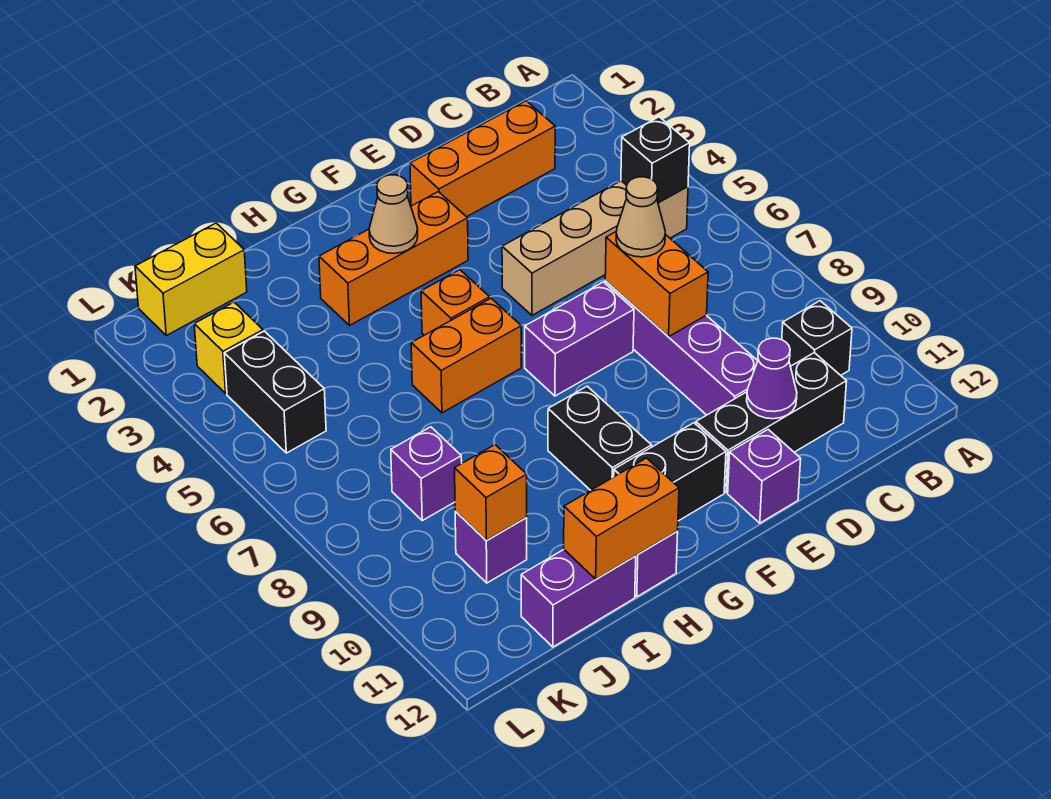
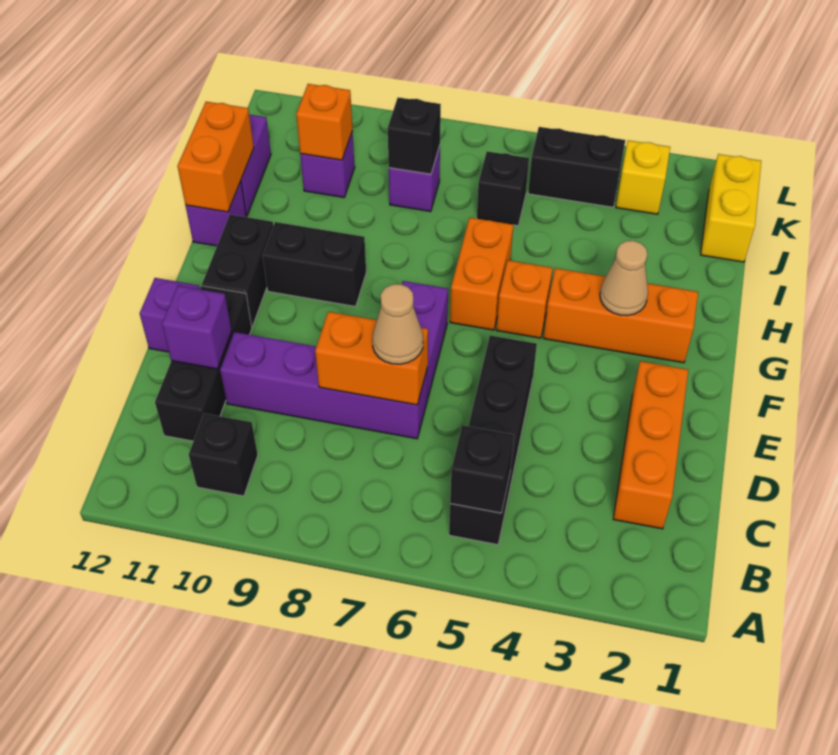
tan 1x4 brick [502,181,688,315] -> black 1x4 brick [449,335,537,545]
purple 1x1 cone [747,338,797,419] -> purple 1x1 brick [162,286,232,369]
orange 1x3 brick [319,192,468,326] -> orange 1x3 brick turned to [544,268,698,363]
none -> black 1x1 brick [477,151,529,226]
none -> black 1x1 brick [388,97,441,174]

